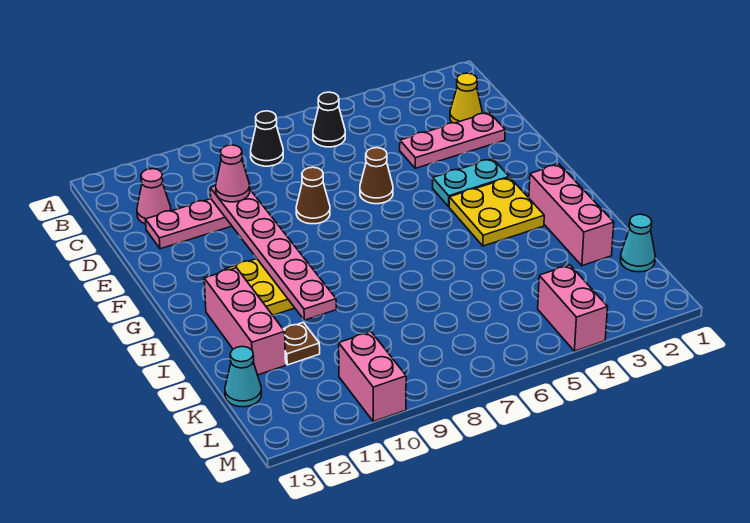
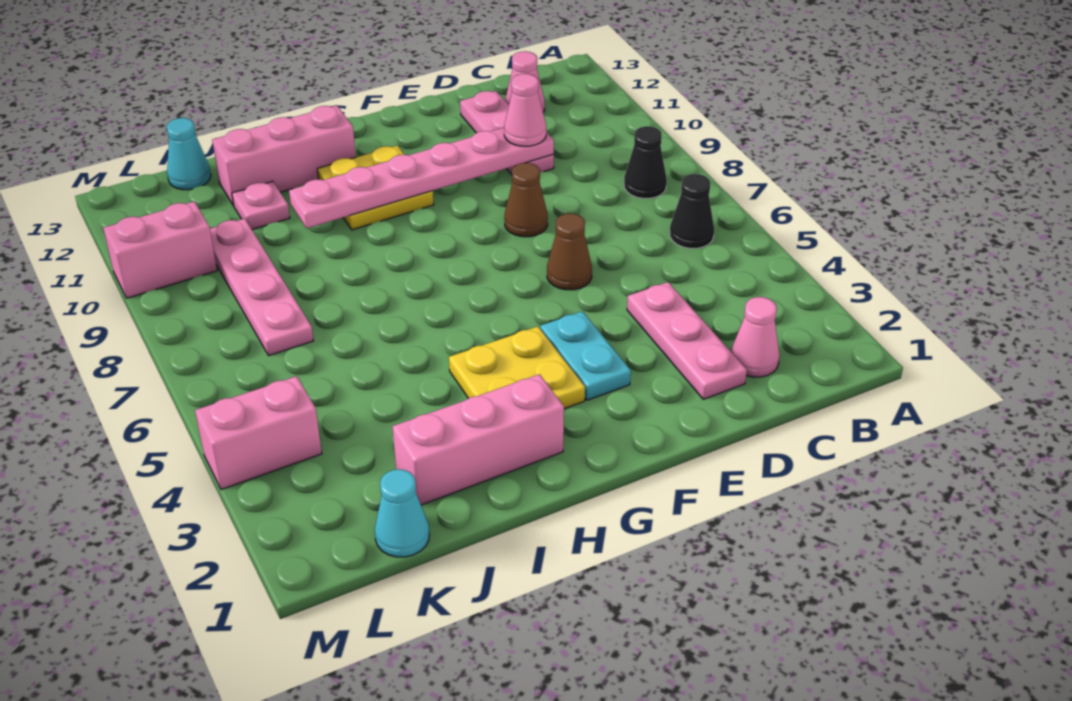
yellow 1x1 cone [450,73,482,123] -> pink 1x1 cone [731,297,780,377]
brown 1x1 plate [283,322,320,365] -> pink 1x1 plate [232,181,290,230]
none -> pink 1x4 plate [210,219,313,356]

